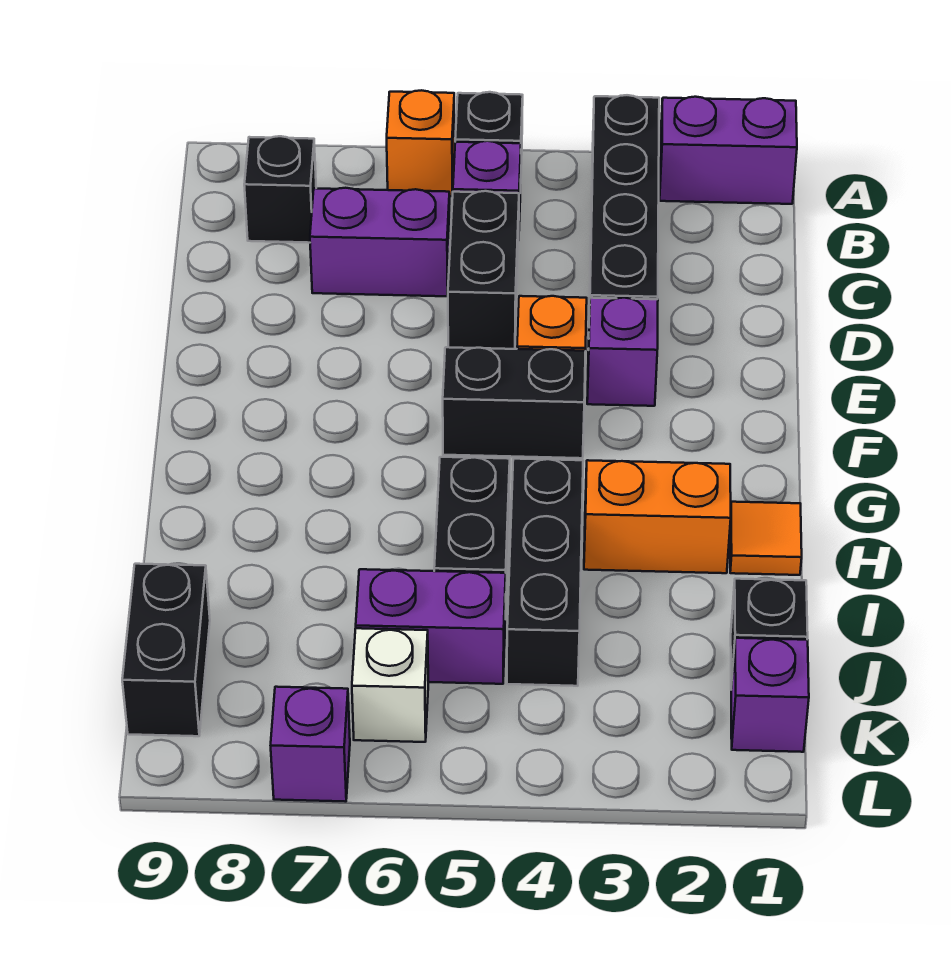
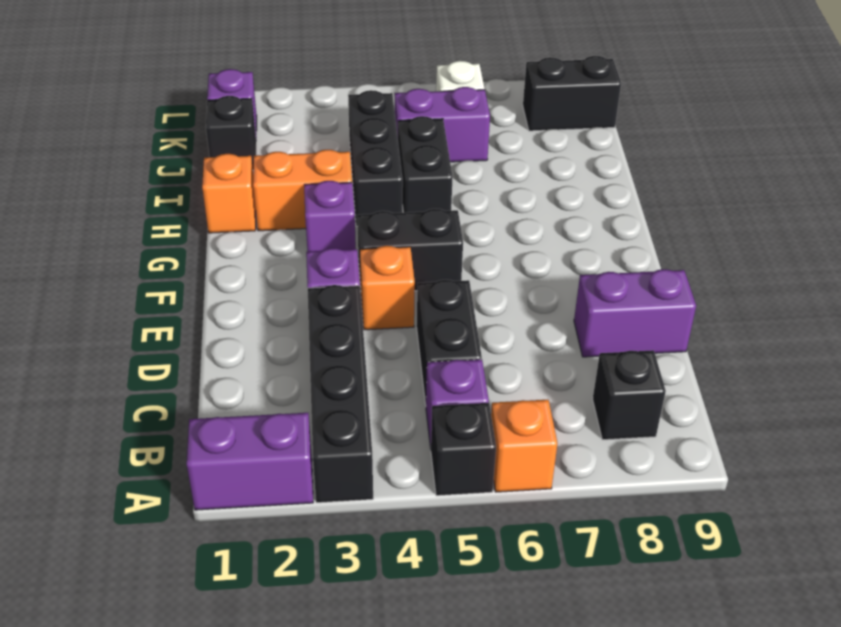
purple 1x2 brick [310,188,450,296] -> purple 1x2 brick moved to [574,269,696,357]
orange 1x1 tile [730,502,802,575] -> orange 1x1 brick [202,154,256,233]
black 1x2 brick [122,564,210,736] -> black 1x2 brick turned to [523,56,621,131]
purple 1x1 brick [271,687,350,802] -> purple 1x1 brick moved to [304,181,356,251]

